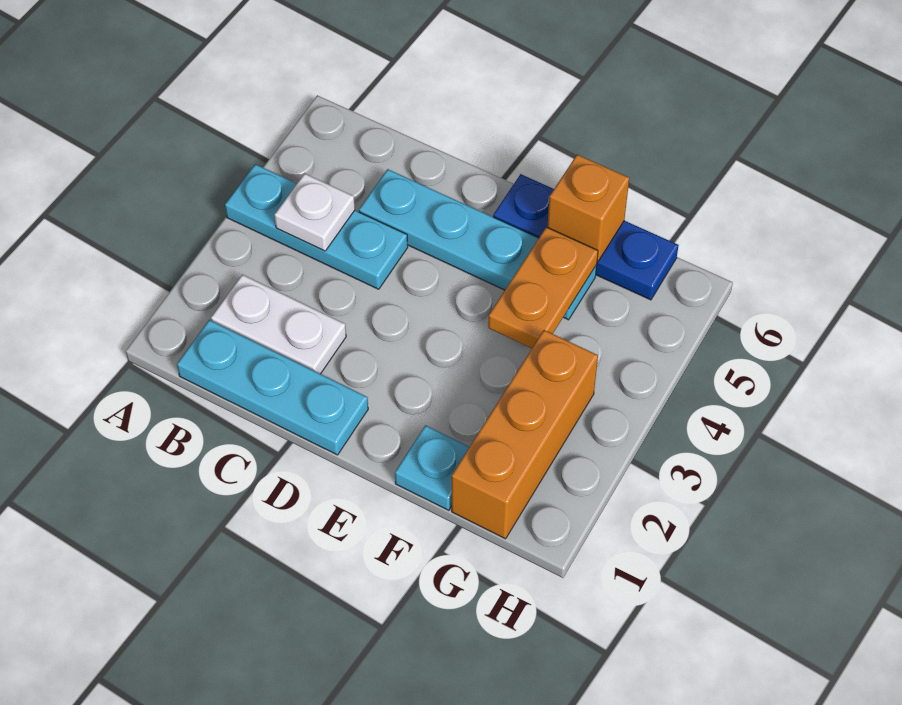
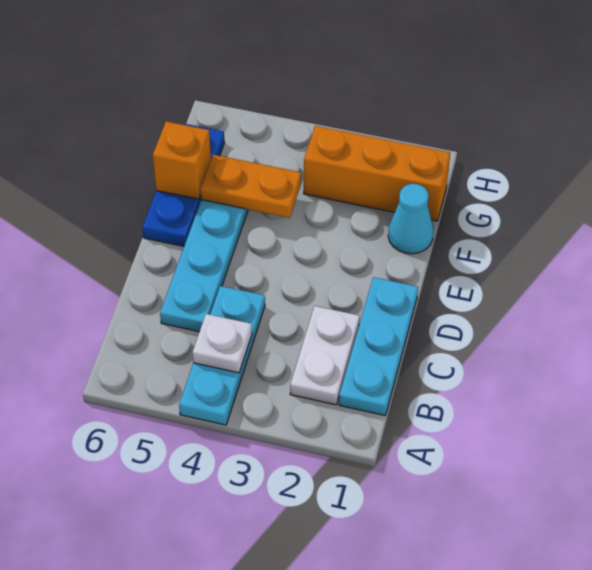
cyan 1x1 plate [395,425,469,510] -> cyan 1x1 cone [388,184,433,254]

